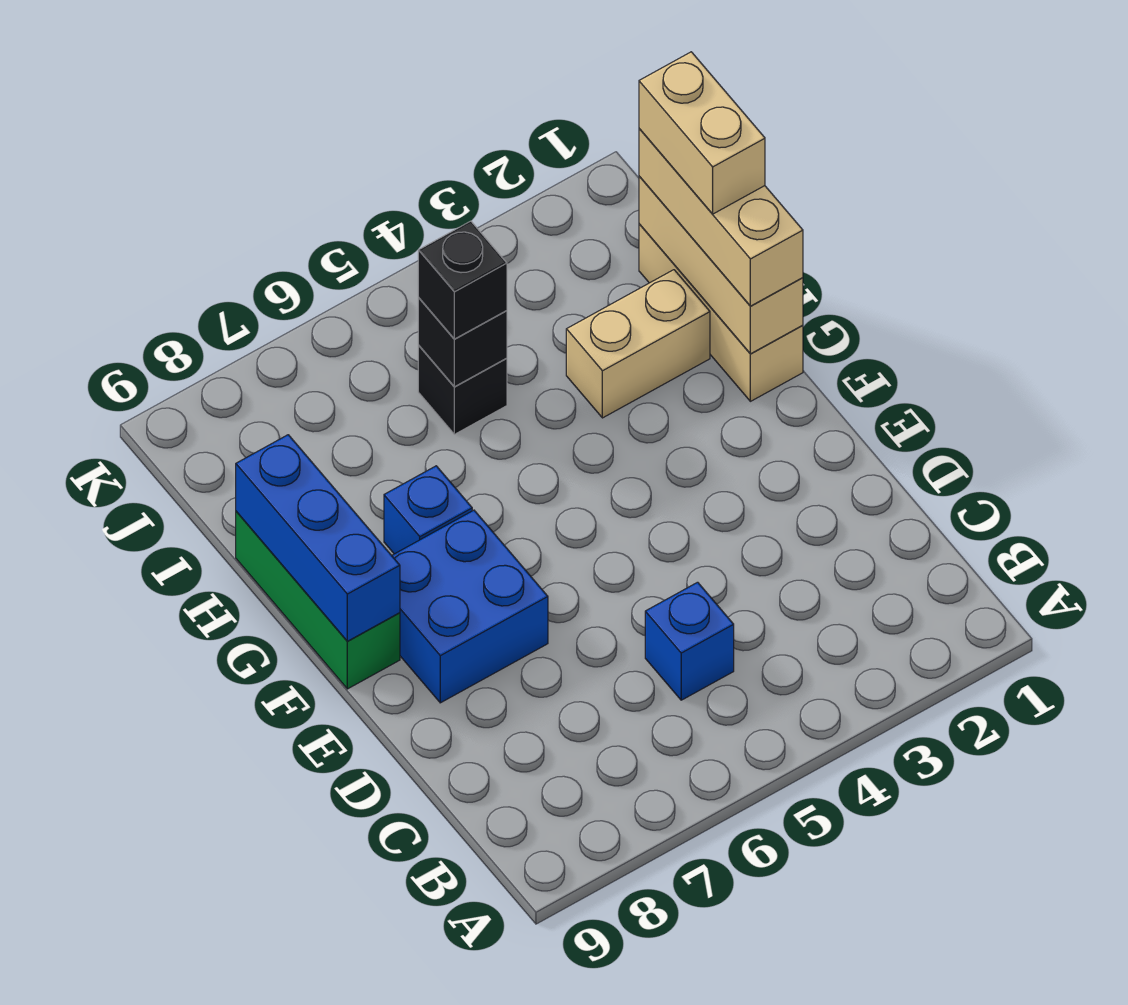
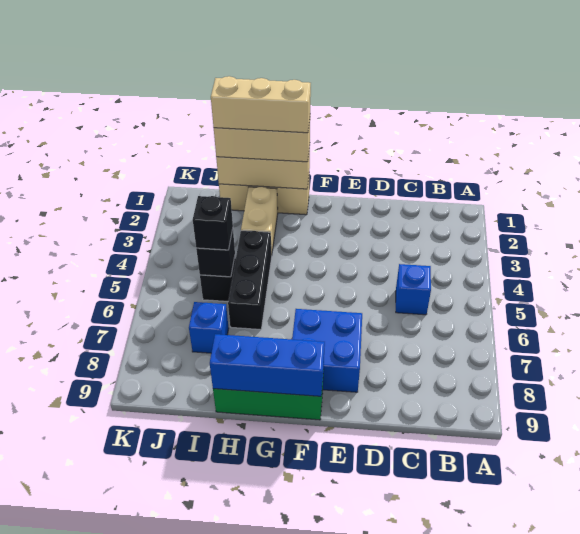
blue 1x1 brick [384,466,472,554] -> blue 1x1 brick moved to [189,302,229,353]
tan 1x2 brick [639,52,765,214] -> tan 1x3 brick [211,76,311,133]
none -> black 1x3 brick [228,231,272,330]

